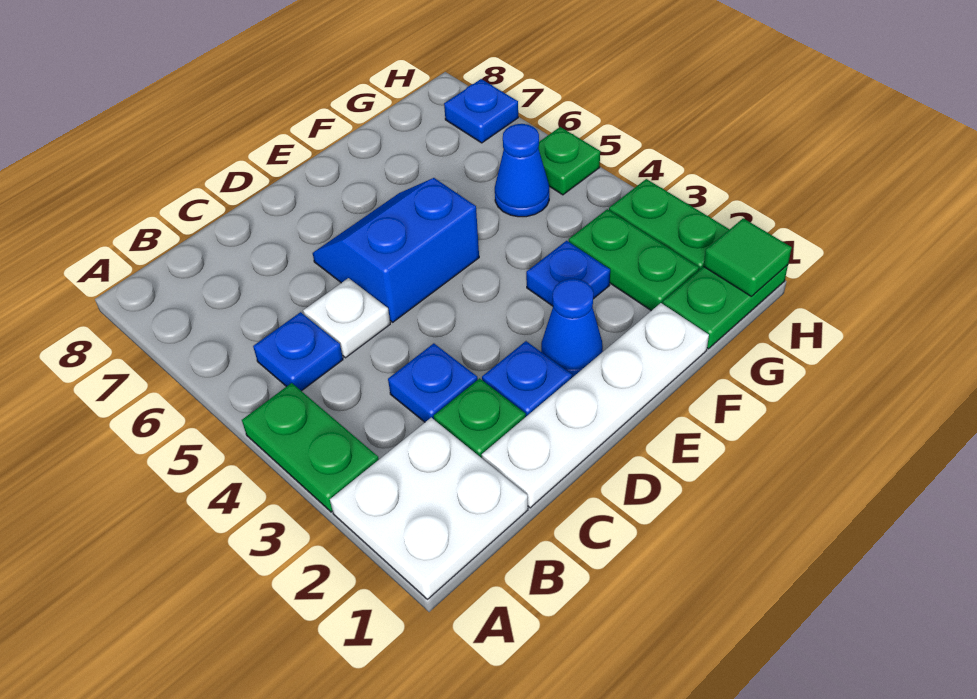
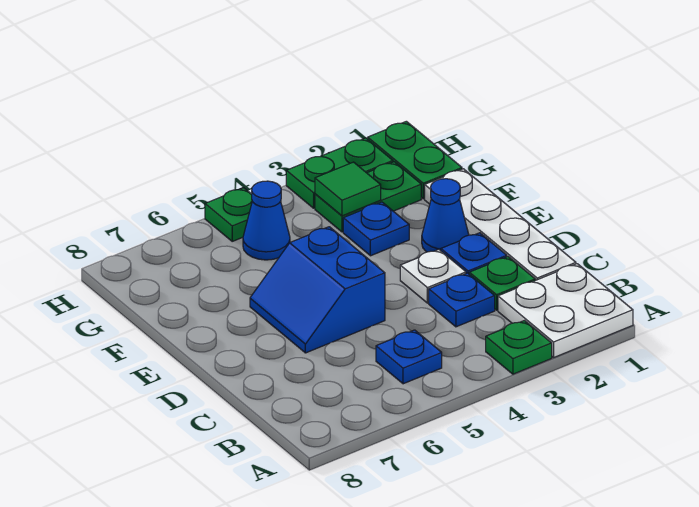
green 1x2 plate [242,383,379,512] -> green 1x1 plate [486,321,552,374]
white 1x1 plate [303,278,390,358] -> white 1x1 plate moved to [400,250,466,303]
green 1x1 tile [704,218,792,296] -> green 1x1 tile moved to [315,162,381,216]
blue 1x1 plate [444,79,518,143] -> none

